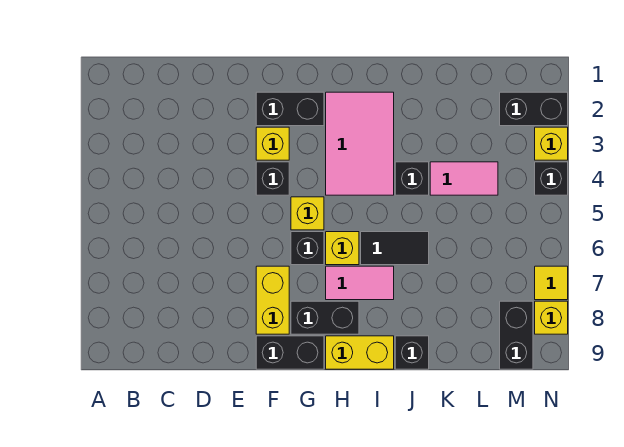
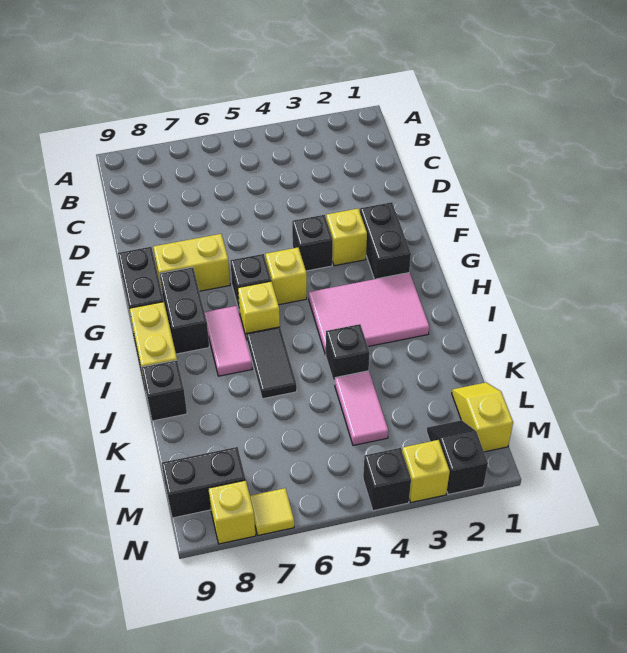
none -> yellow 1x2 slope [452,382,513,452]
black 1x2 brick [500,92,568,126] -> black 1x2 slope [427,420,488,494]

